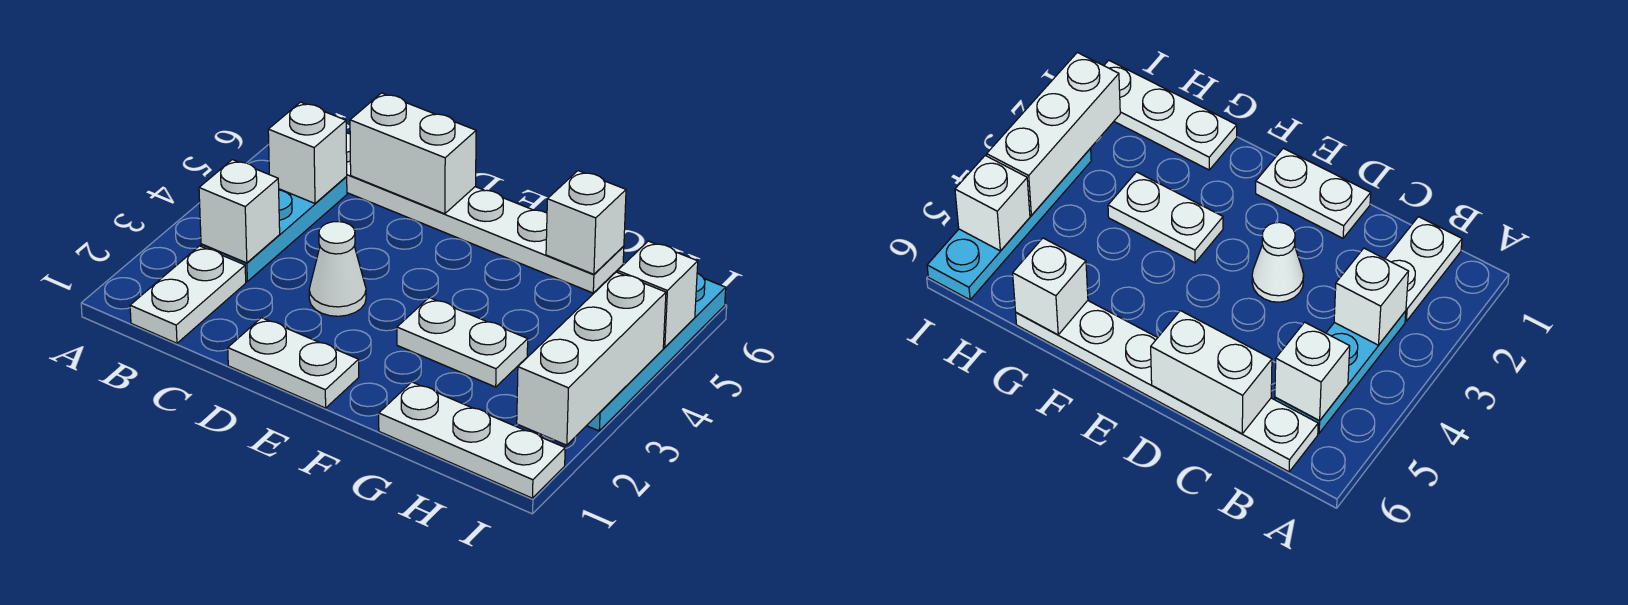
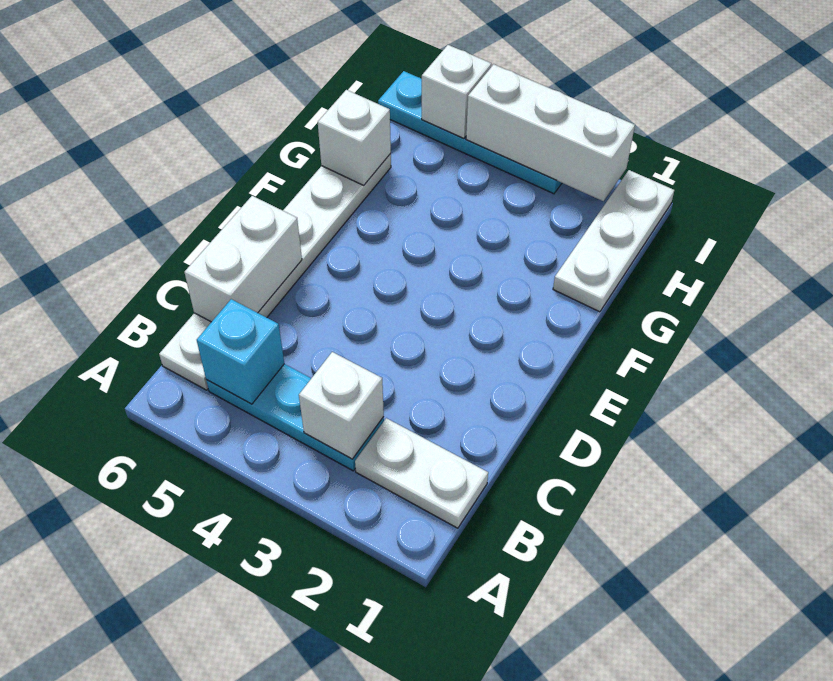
white 1x1 brick [268,102,347,203] -> cyan 1x1 brick [197,299,284,404]
white 1x2 plate [228,318,359,408] -> none
white 1x1 cone [309,222,366,316] -> none
white 1x2 plate [397,298,528,387] -> none

